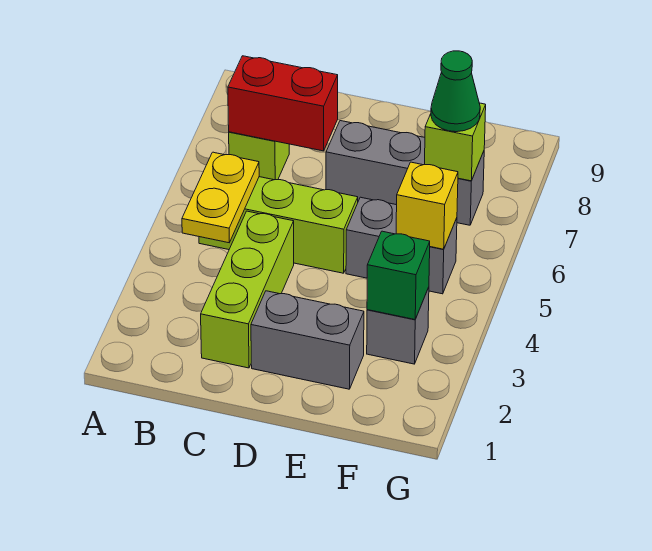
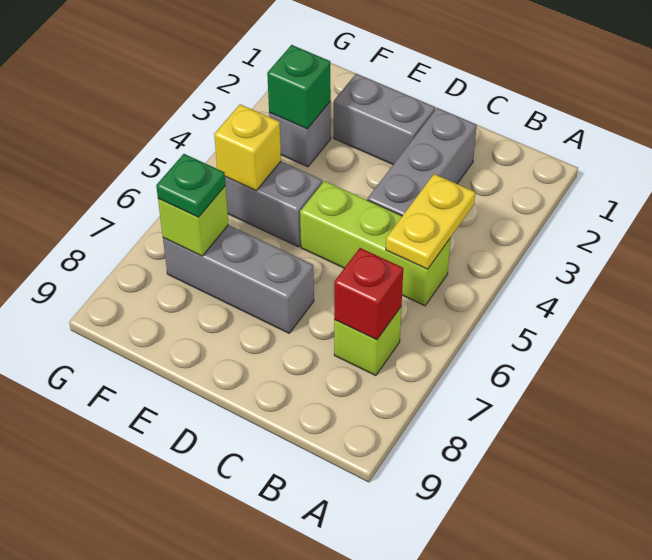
red 1x2 brick [228,56,338,151] -> red 1x1 brick [334,248,403,340]
lime 1x3 brick [201,211,294,368] -> grey 1x3 brick [368,108,477,216]
green 1x1 cone [431,51,480,132] -> green 1x1 plate [156,154,225,217]

